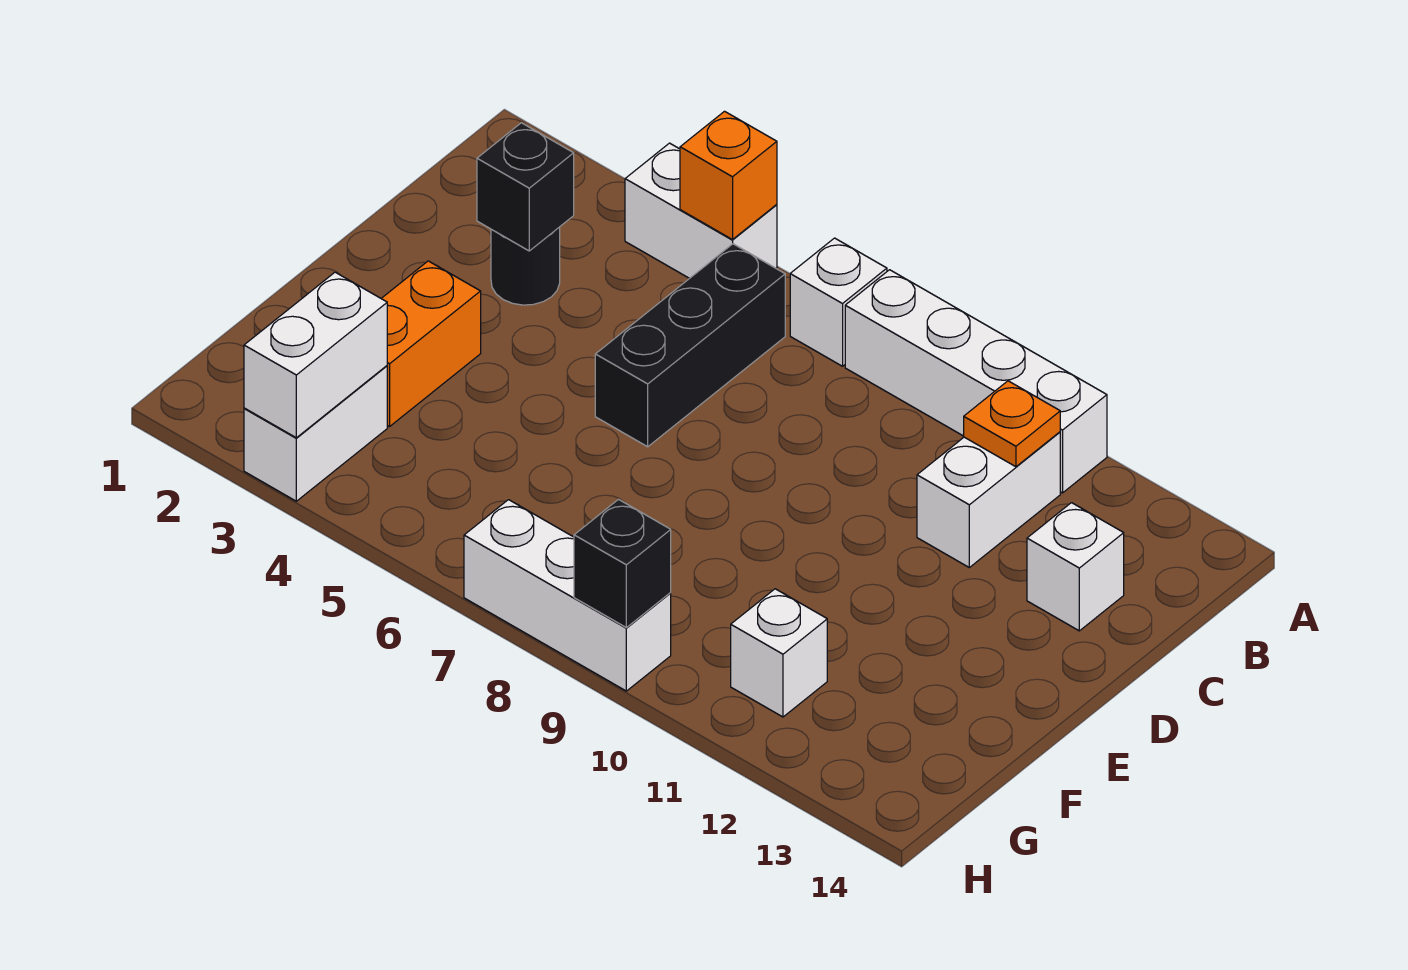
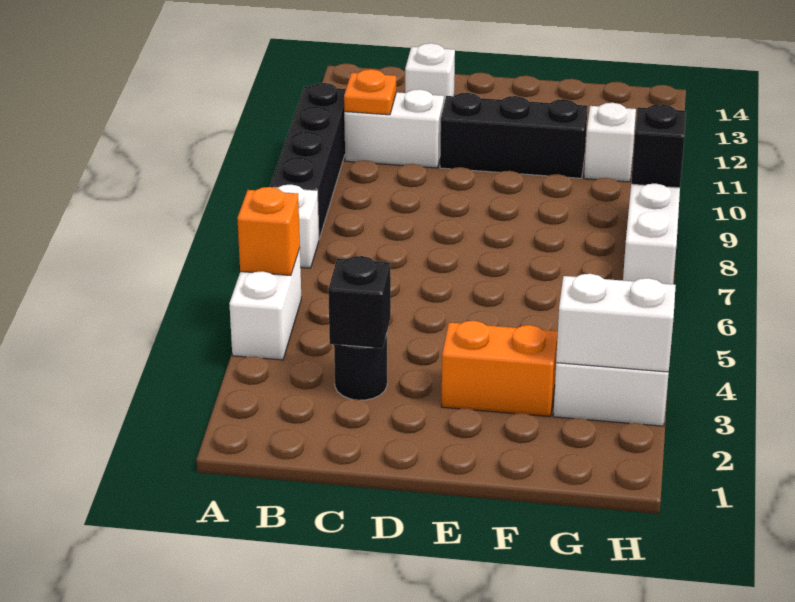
white 1x4 brick [845,270,1107,493] -> black 1x4 brick [270,83,346,239]
black 1x3 brick [595,244,785,447] -> black 1x3 brick moved to [440,93,588,178]

